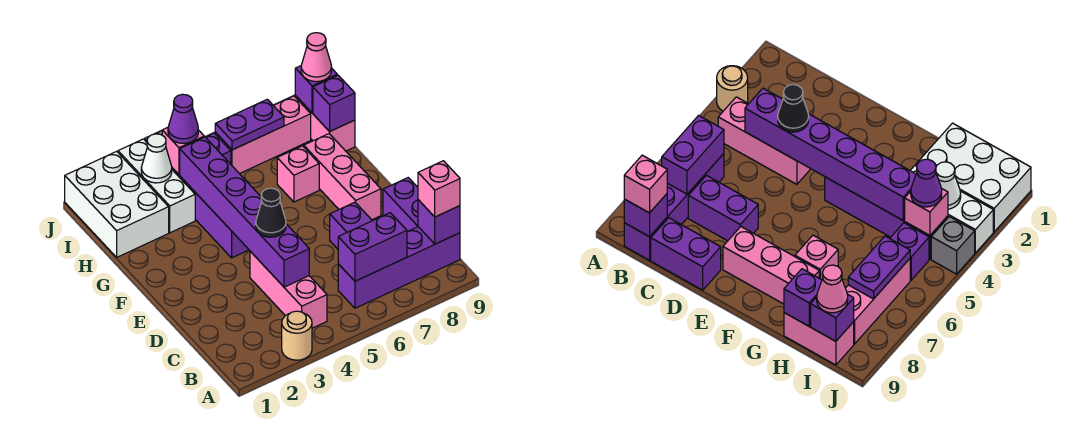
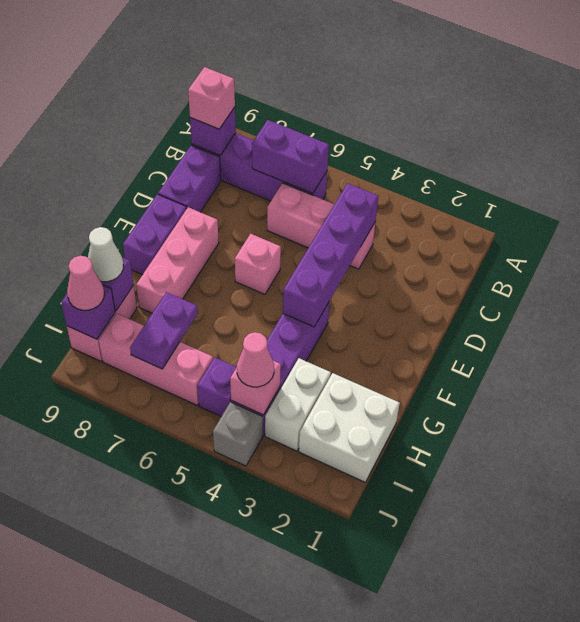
tan 1x1 round brick [282,311,312,360] -> none
pink 1x3 brick [250,251,327,328] -> pink 1x3 brick turned to [267,183,375,269]
purple 1x6 brick [180,137,309,287] -> purple 1x4 brick [283,183,378,327]
purple 1x2 brick [330,202,372,249] -> purple 1x2 brick moved to [123,194,187,275]
black 1x1 cone [256,188,286,237] -> none
pink 1x1 brick [277,146,319,202] -> pink 1x1 brick moved to [235,234,281,294]
white 2x3 brick [65,151,169,257] -> white 2x2 brick [299,373,400,482]
white 1x3 brick [118,139,195,233] -> white 1x2 brick [265,358,331,451]
white 1x1 cone [141,134,172,183] -> white 1x1 cone moved to [88,227,123,282]
purple 1x1 cone [168,94,198,143] -> pink 1x1 cone [237,332,274,387]
purple 1x2 plate [215,99,284,150] -> purple 1x2 plate turned to [130,292,198,369]

